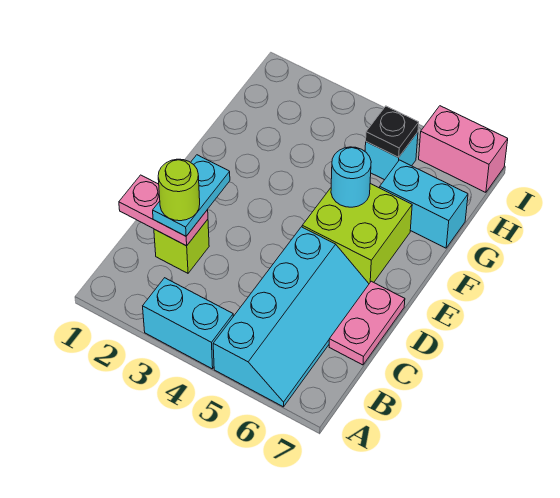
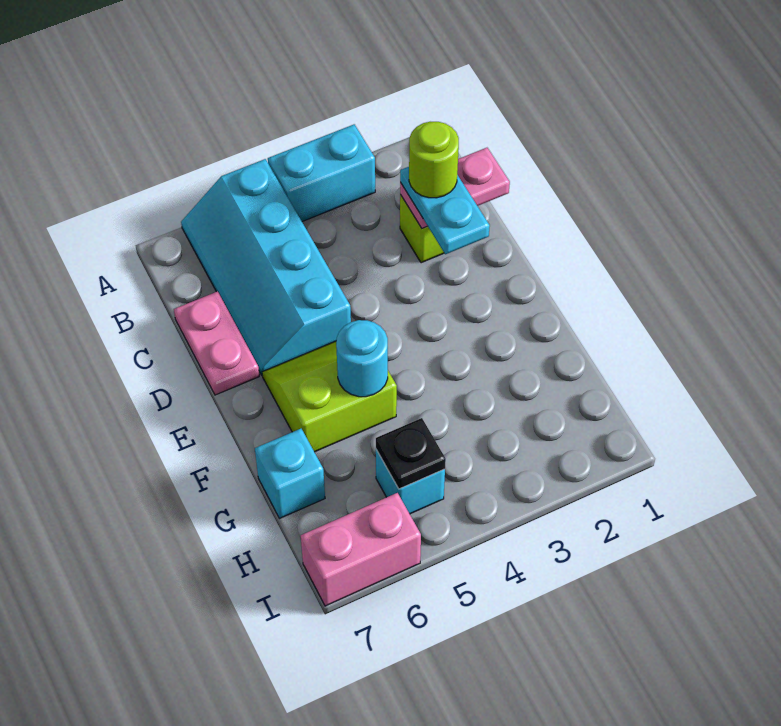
lime 2x2 brick [302,184,412,283] -> lime 2x2 slope [262,341,397,452]
cyan 1x2 brick [380,160,468,248] -> cyan 1x1 brick [255,429,325,518]

